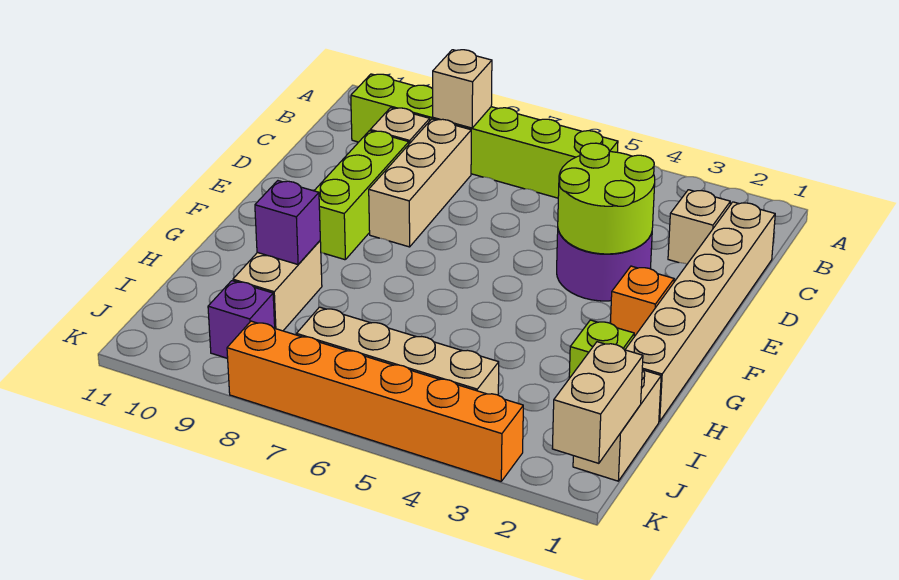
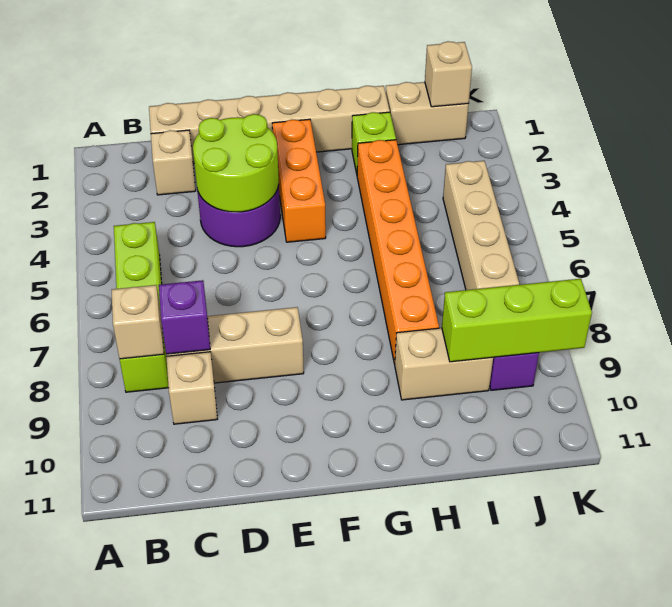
lime 1x6 brick [351,74,618,198] -> lime 1x4 brick [114,222,169,392]
lime 1x3 brick [314,131,409,260] -> lime 1x3 brick moved to [442,279,592,362]
orange 1x1 brick [610,266,674,337] -> orange 1x3 brick [272,119,326,242]
purple 1x1 brick [255,181,320,264] -> purple 1x1 brick moved to [159,280,210,354]
tan 1x2 brick [552,342,643,463] -> tan 1x1 brick [425,41,472,107]
orange 1x6 brick [227,321,523,481] -> orange 1x6 brick moved to [357,140,439,364]

